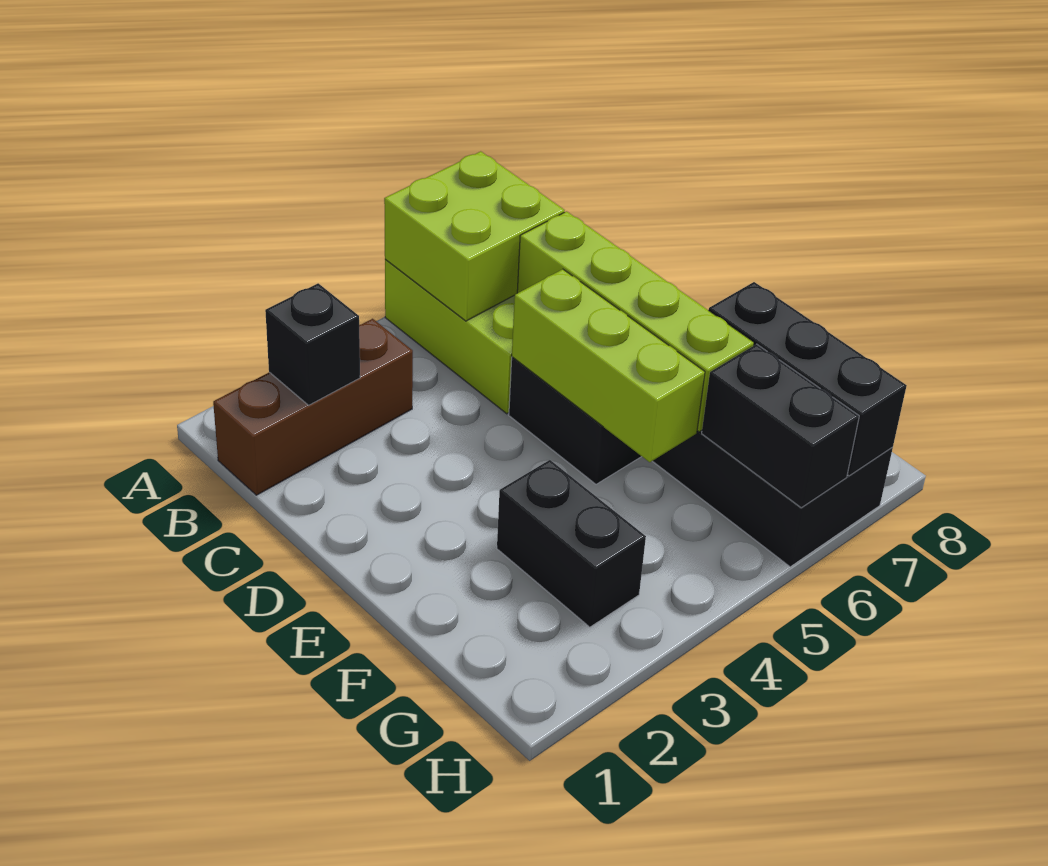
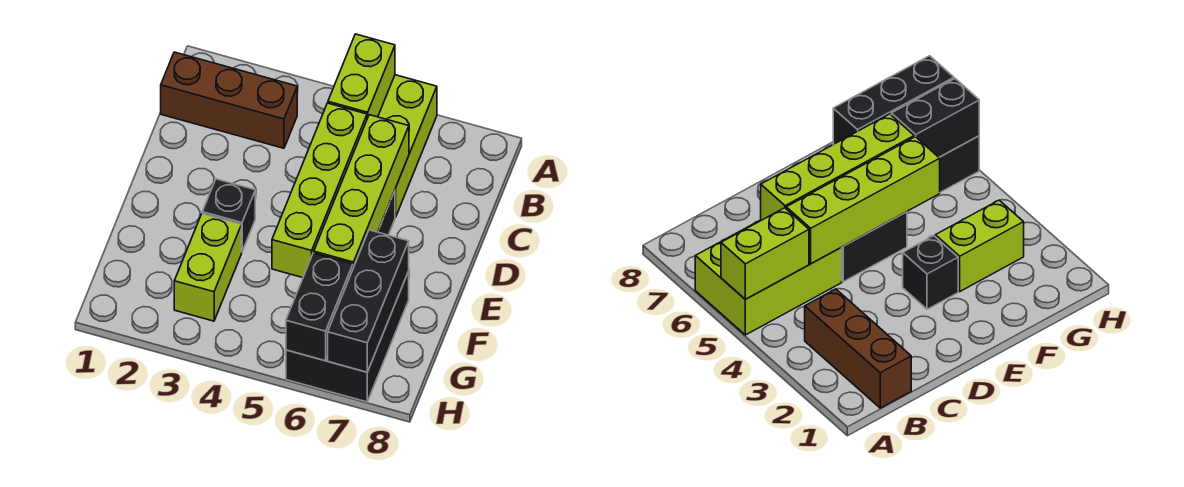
lime 2x2 brick [384,151,565,321] -> lime 1x2 brick [328,34,395,119]
black 1x1 brick [265,283,360,405] -> black 1x1 brick moved to [202,179,255,251]
lime 1x3 brick [512,269,705,462] -> lime 1x4 brick [272,103,367,278]
black 1x2 brick [497,460,646,627] -> lime 1x2 brick [174,214,242,321]

